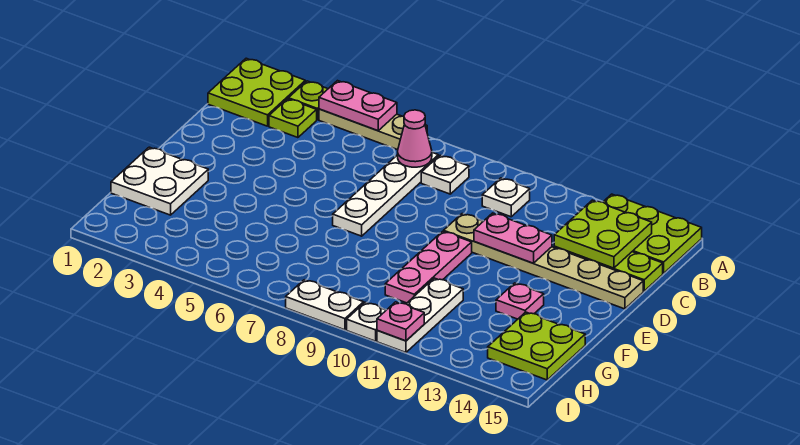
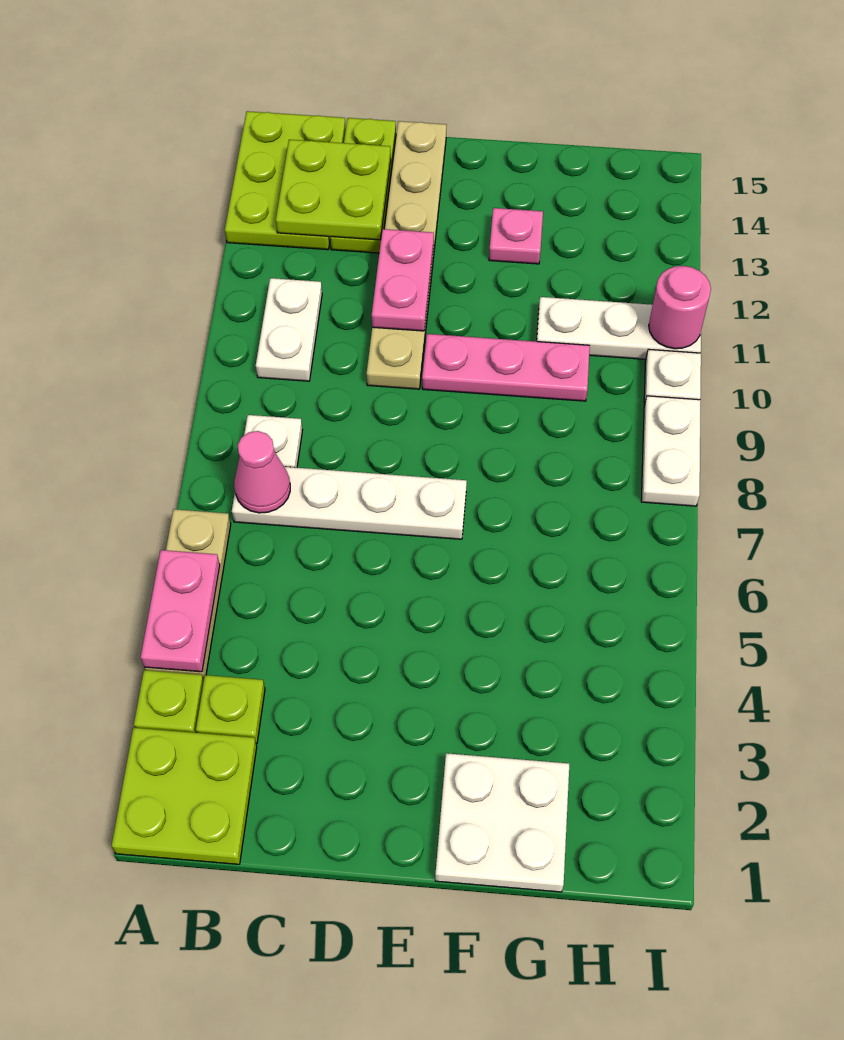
white 1x1 plate [482,178,530,217] -> white 1x2 plate [256,278,322,381]
lime 2x2 plate [488,312,585,380] -> none
pink 1x1 plate [377,302,424,341] -> pink 1x1 round brick [649,266,711,349]

